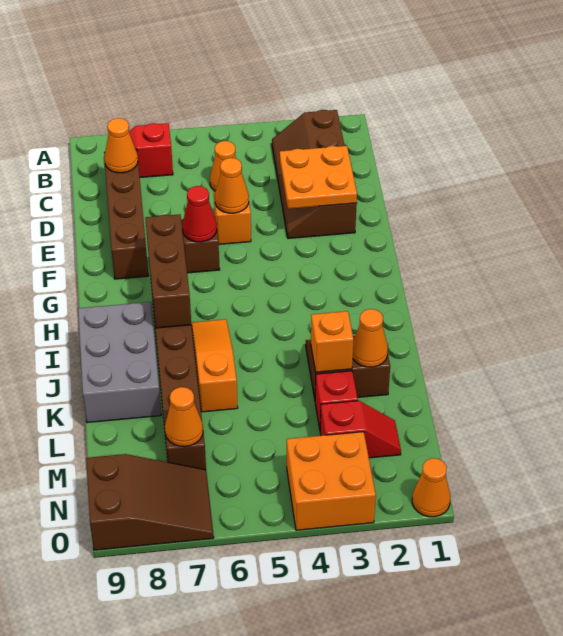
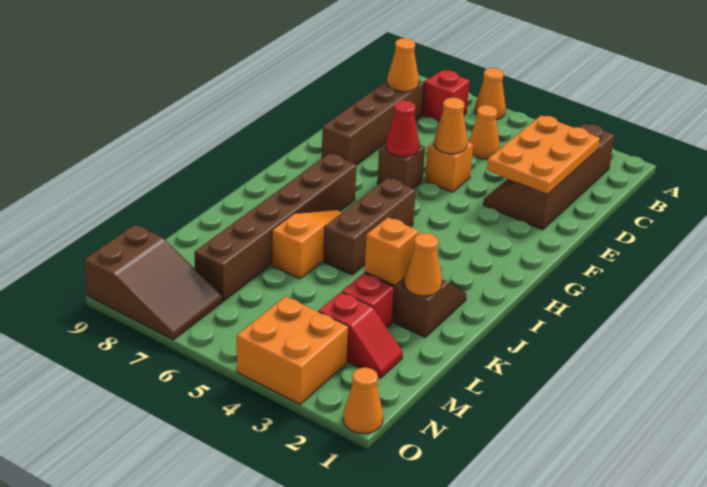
orange 2x2 plate [280,146,357,209] -> orange 2x3 plate [487,116,600,194]
brown 1x3 brick [145,214,191,328] -> brown 1x3 brick moved to [324,178,416,275]
grey 2x3 brick [78,302,161,423] -> none
orange 1x1 cone [165,387,203,447] -> orange 1x1 cone moved to [475,68,506,120]

